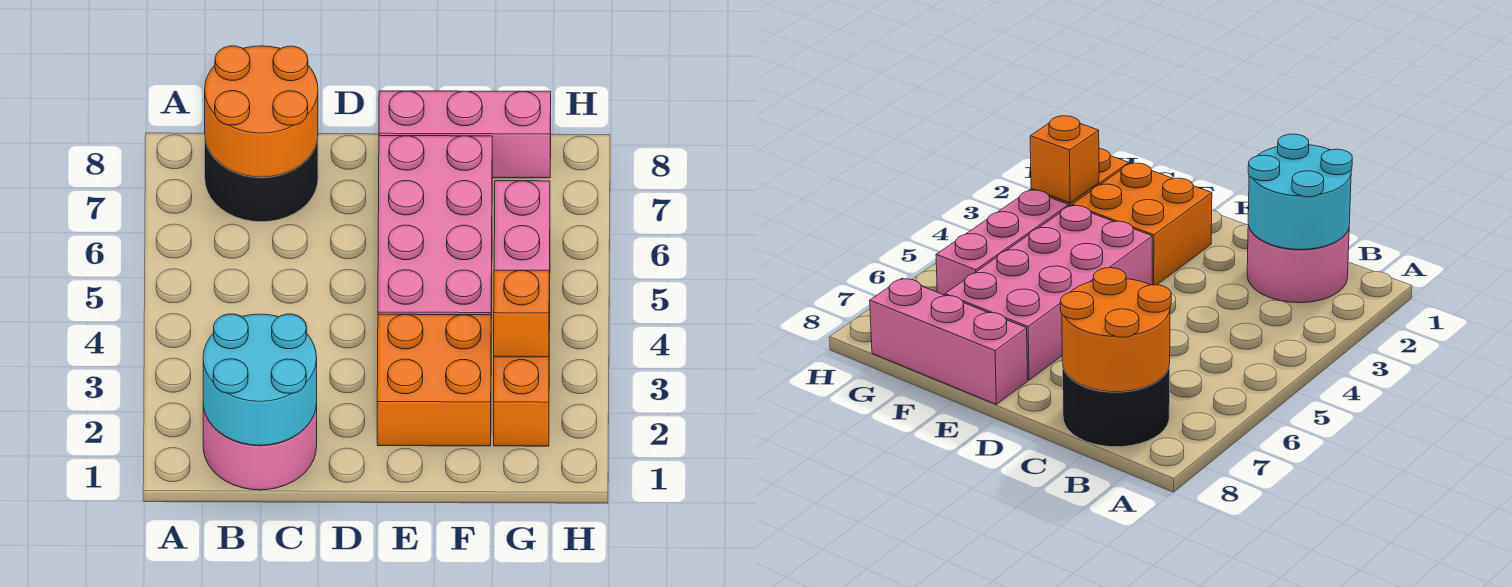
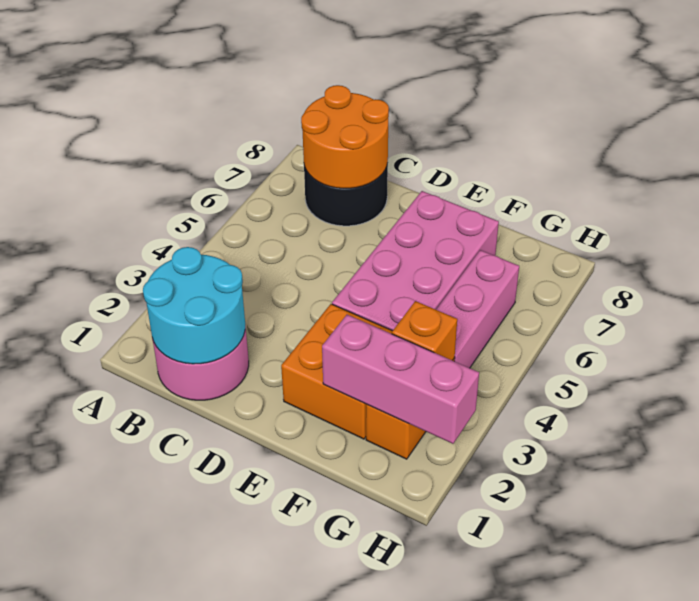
pink 1x3 brick [379,91,551,178] -> pink 1x3 brick moved to [322,315,479,444]

